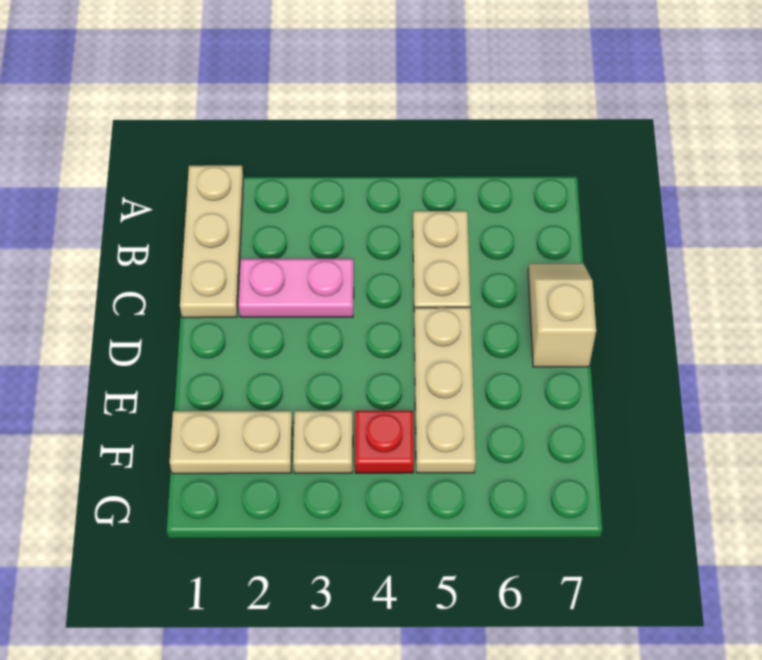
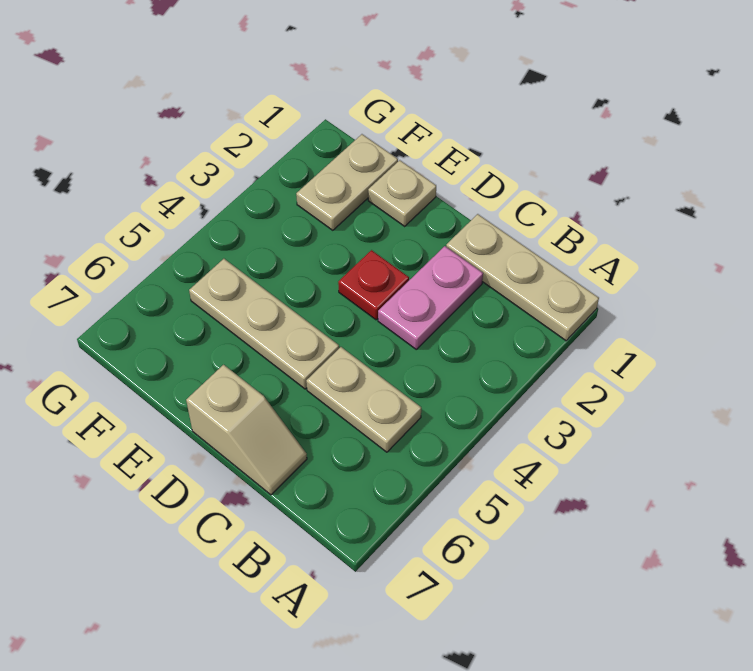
tan 1x1 plate [293,411,353,473] -> tan 1x1 plate moved to [368,160,436,226]
red 1x1 plate [355,411,414,473] -> red 1x1 plate moved to [338,250,409,320]

